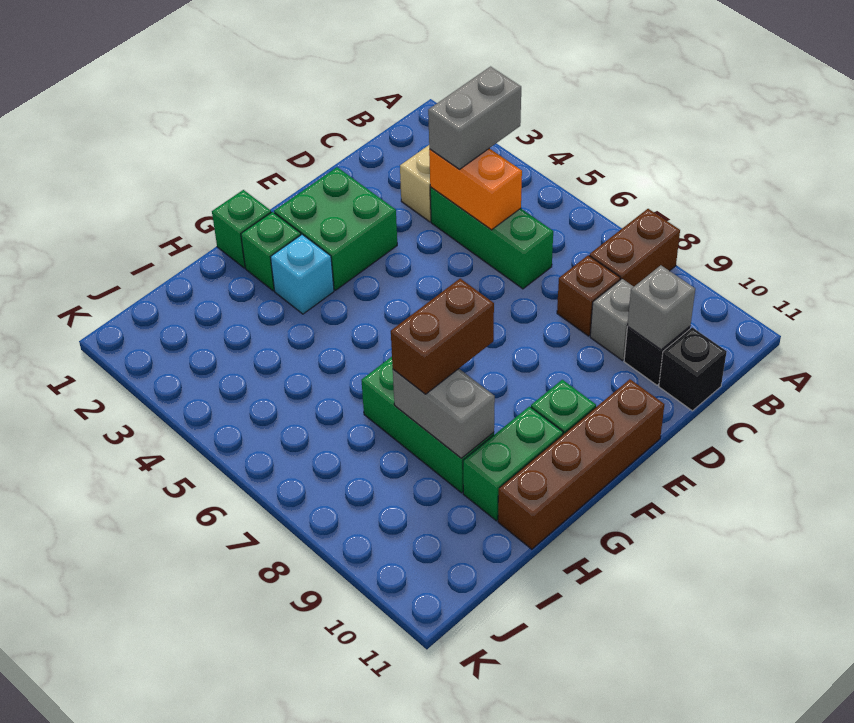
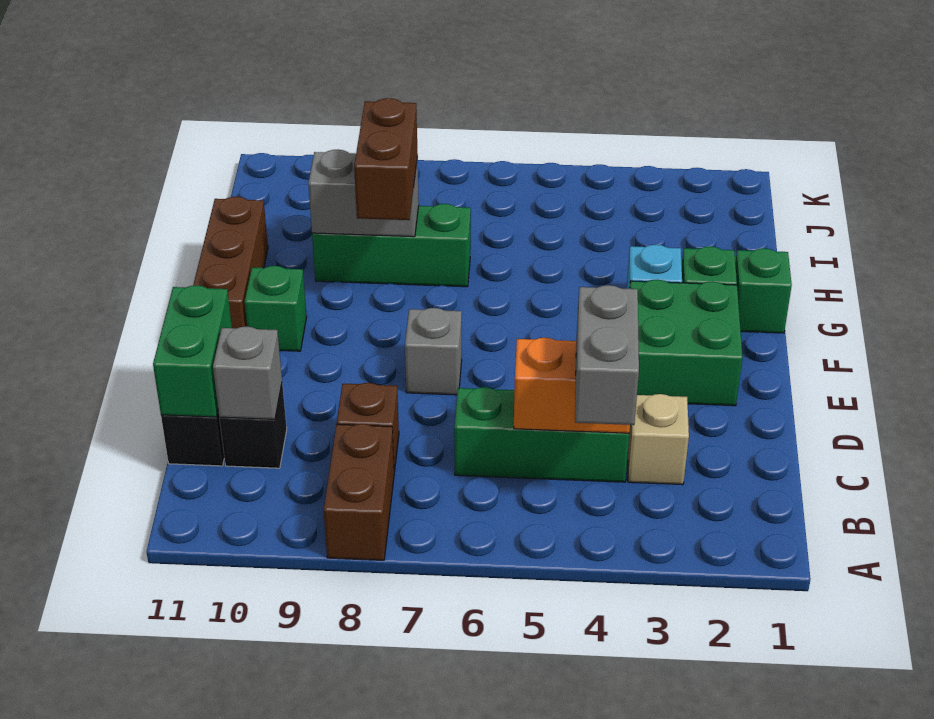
grey 1x1 brick [590,279,633,360] -> grey 1x1 brick moved to [405,308,462,395]
brown 1x4 brick [498,379,664,549] -> brown 1x3 brick [193,197,268,328]
green 1x2 brick [463,406,563,521] -> green 1x2 brick moved to [153,285,232,417]

